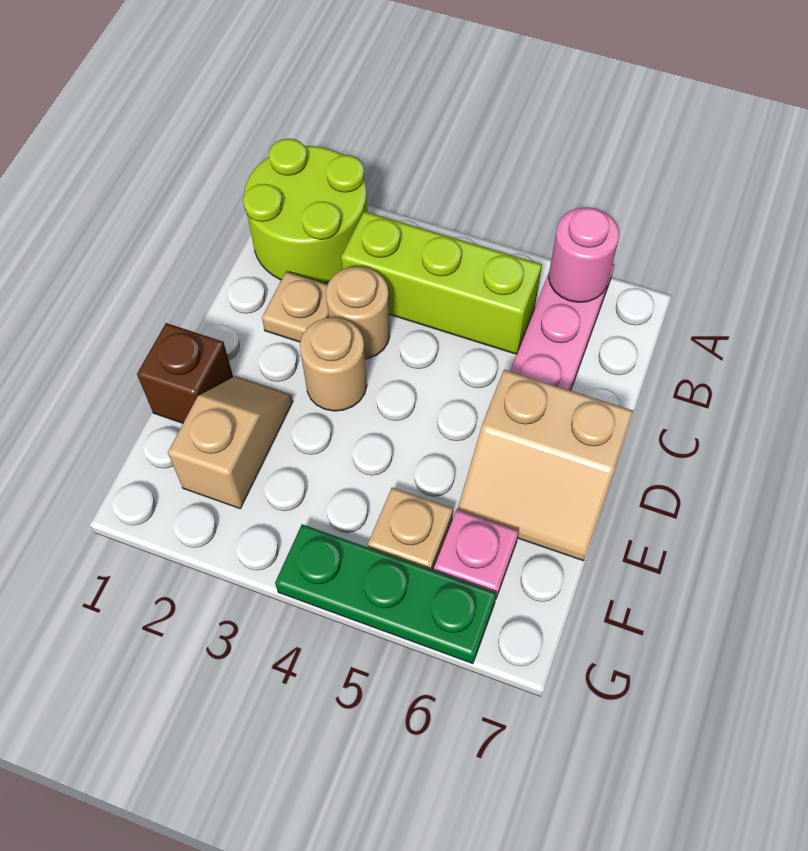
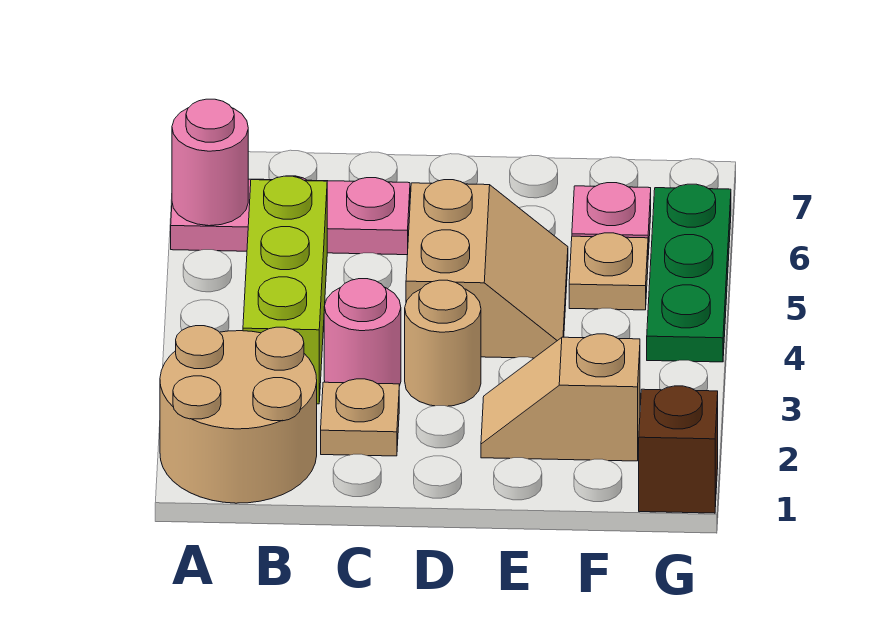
lime 2x2 round brick [243,139,367,284] -> tan 2x2 round brick [160,326,317,503]
tan 1x1 round brick [326,267,390,359] -> pink 1x1 round brick [324,279,401,386]
tan 2x2 slope [458,370,633,561] -> tan 2x2 slope moved to [406,180,568,358]
brown 1x1 brick [137,323,233,423] -> brown 1x1 brick moved to [639,386,718,513]

